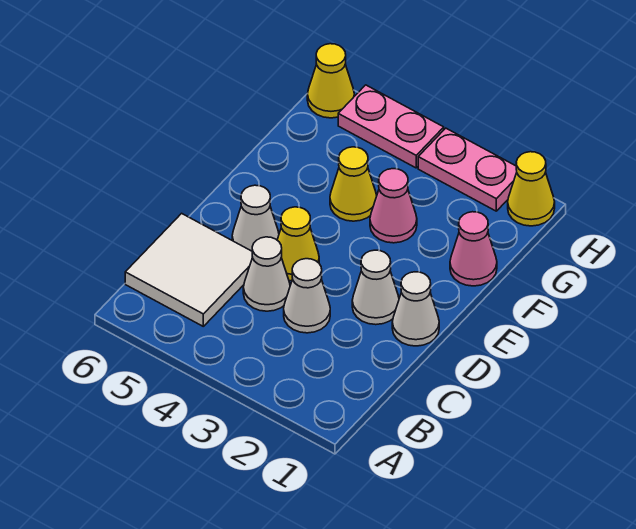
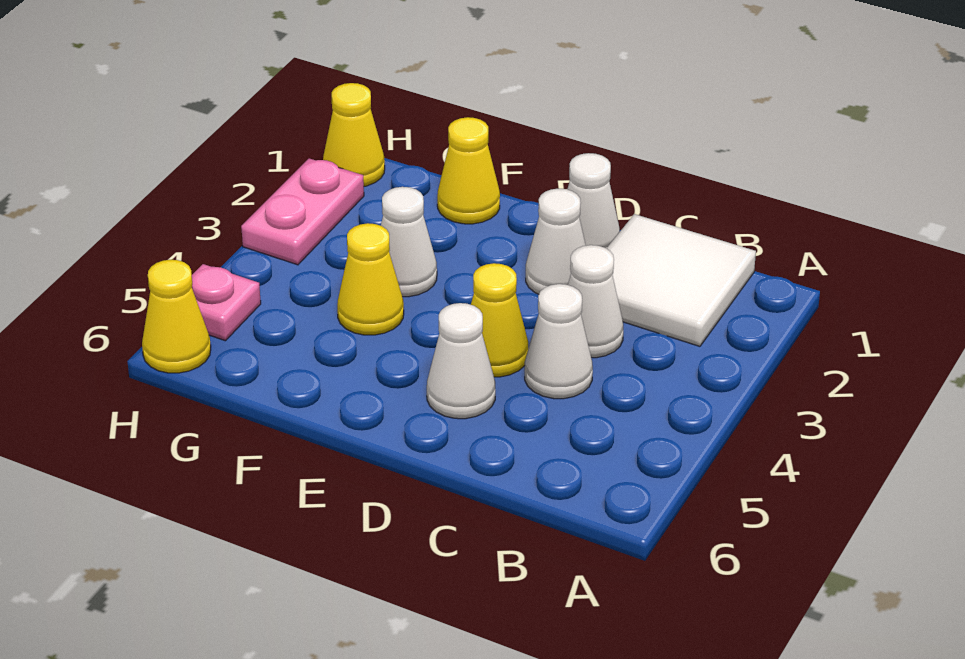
white 2x2 tile [125,213,253,326] -> white 2x2 tile moved to [606,214,756,346]
pink 1x1 cone [450,212,497,286] -> yellow 1x1 cone [437,117,500,224]
pink 1x1 cone [370,169,417,243] -> white 1x1 cone [381,187,437,297]
pink 1x2 plate [338,85,444,168] -> pink 1x1 plate [192,264,261,341]

